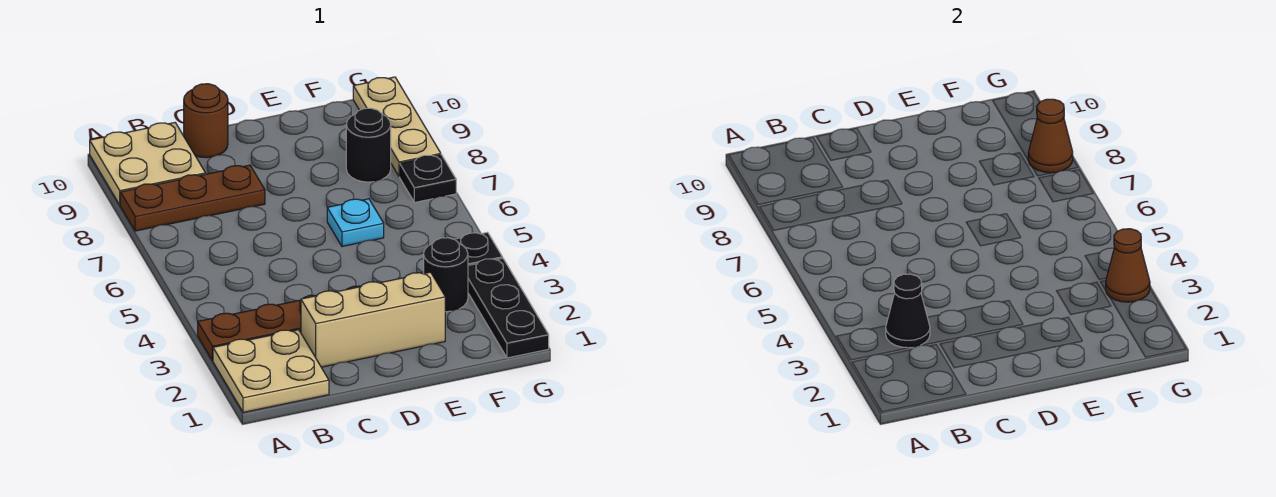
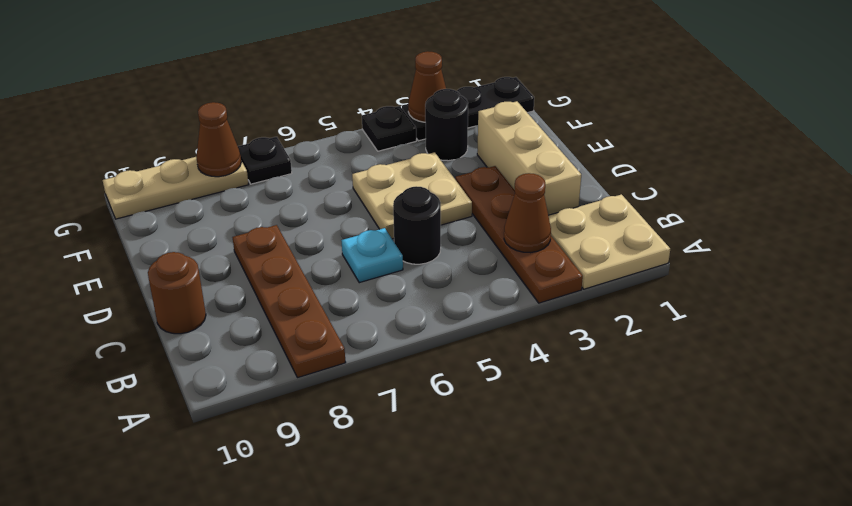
brown 1x3 plate [120,165,265,231] -> brown 1x4 plate [233,225,346,378]
tan 2x2 plate [90,123,206,205] -> tan 2x2 plate moved to [352,152,472,239]
black 1x1 cone [886,274,930,348] -> brown 1x1 cone [504,173,551,253]
cyan 1x1 plate [327,199,384,247] -> cyan 1x1 plate moved to [341,228,403,283]
black 1x1 round brick [346,108,391,182] -> black 1x1 round brick moved to [393,186,441,264]

